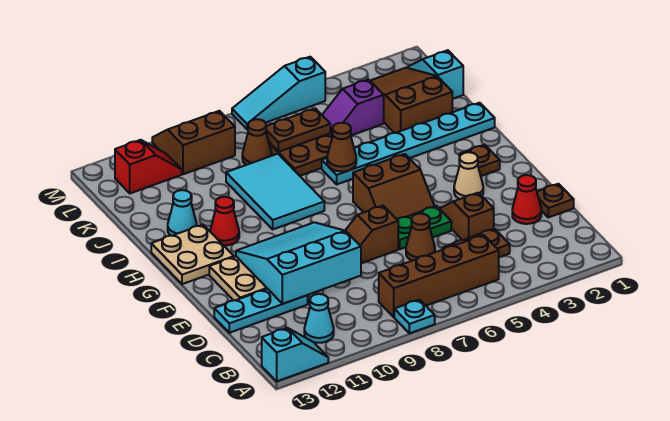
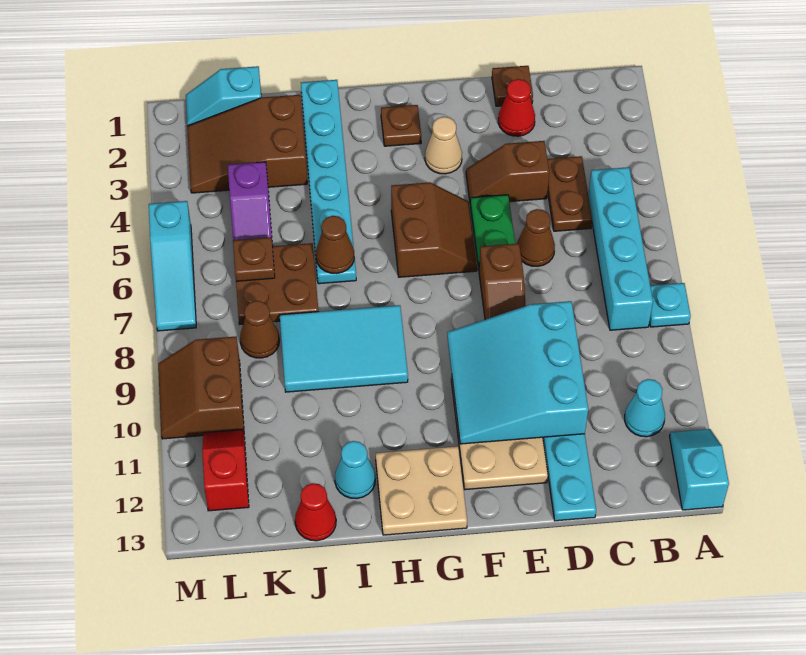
brown 1x4 brick [379,235,499,317] -> cyan 1x4 brick [588,167,653,330]
red 1x1 cone [210,197,239,245] -> red 1x1 cone moved to [295,483,336,541]
brown 1x2 plate [266,108,330,152] -> brown 1x1 plate [233,237,275,281]

